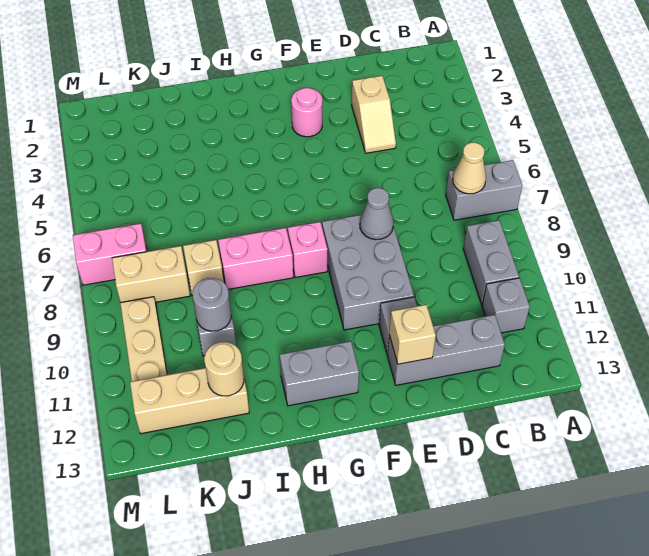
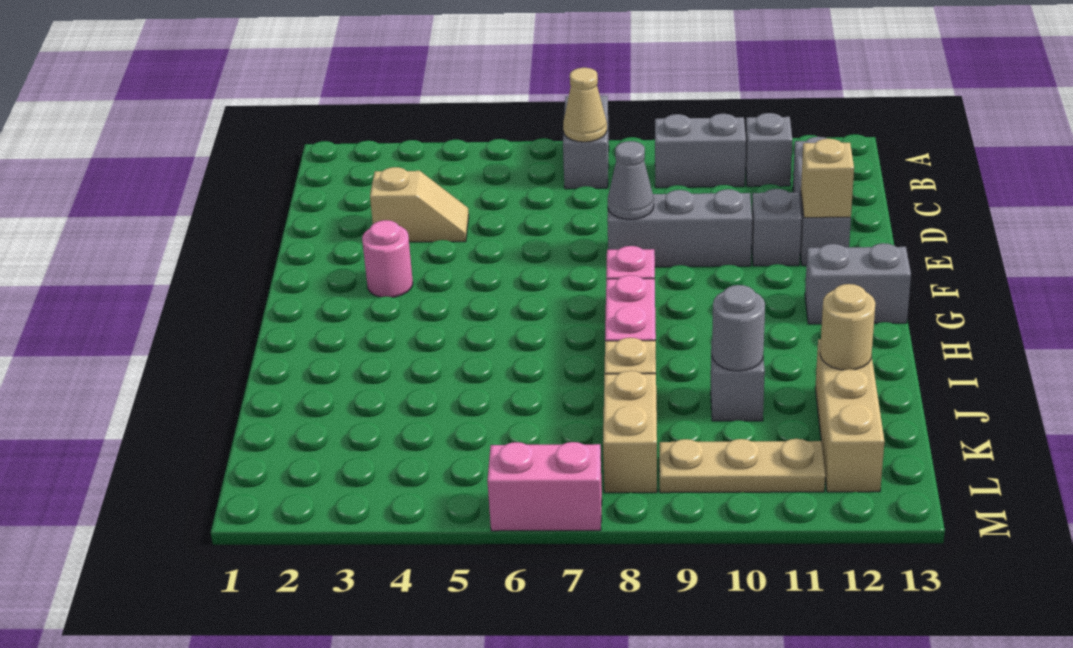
grey 2x3 brick [322,215,414,330] -> grey 1x3 brick [607,189,752,267]
grey 1x2 brick [280,341,359,406] -> grey 1x2 brick turned to [805,243,911,324]
pink 1x2 brick [73,223,147,285] -> pink 1x2 brick turned to [487,442,602,531]

